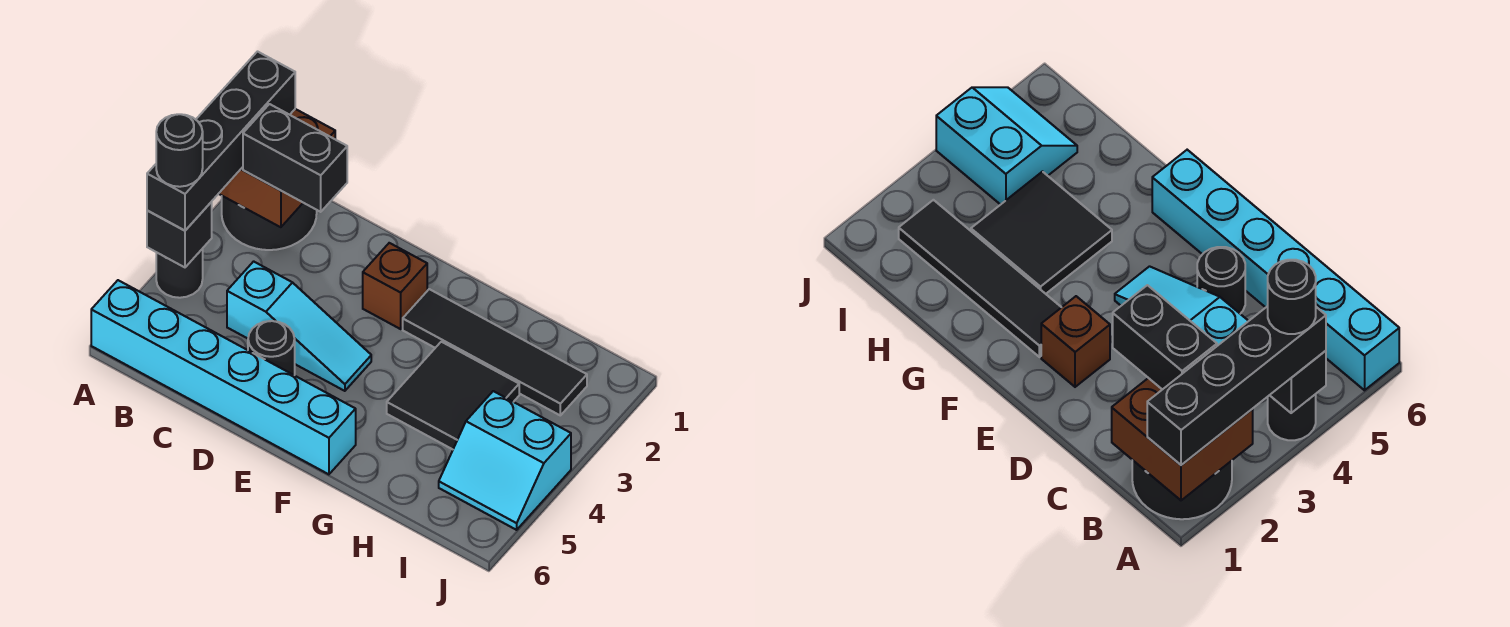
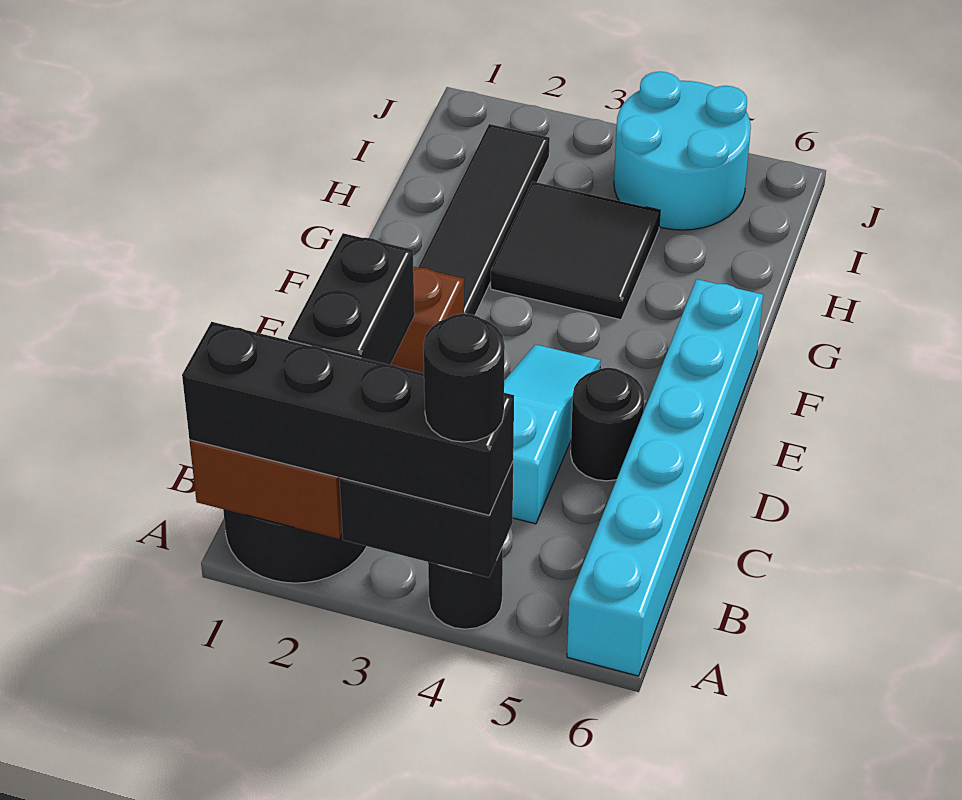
black 1x1 brick [147,202,212,267] -> black 1x2 brick [339,462,513,578]
cyan 2x2 slope [439,391,571,530] -> cyan 2x2 round brick [614,72,751,230]

